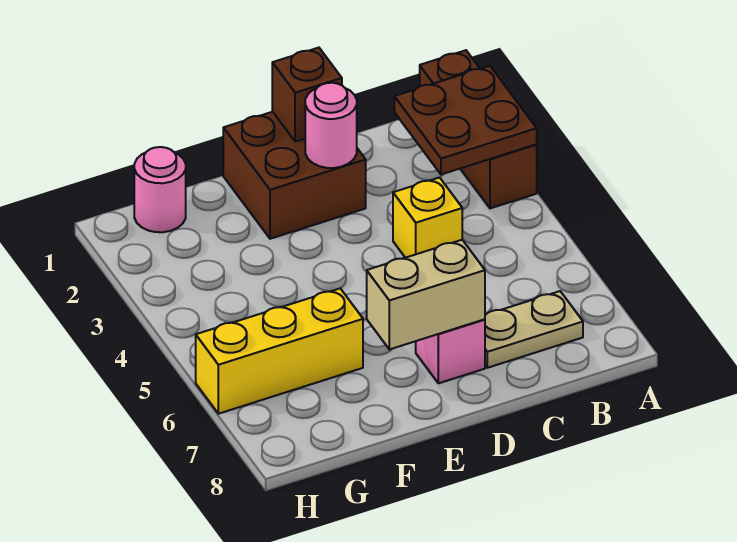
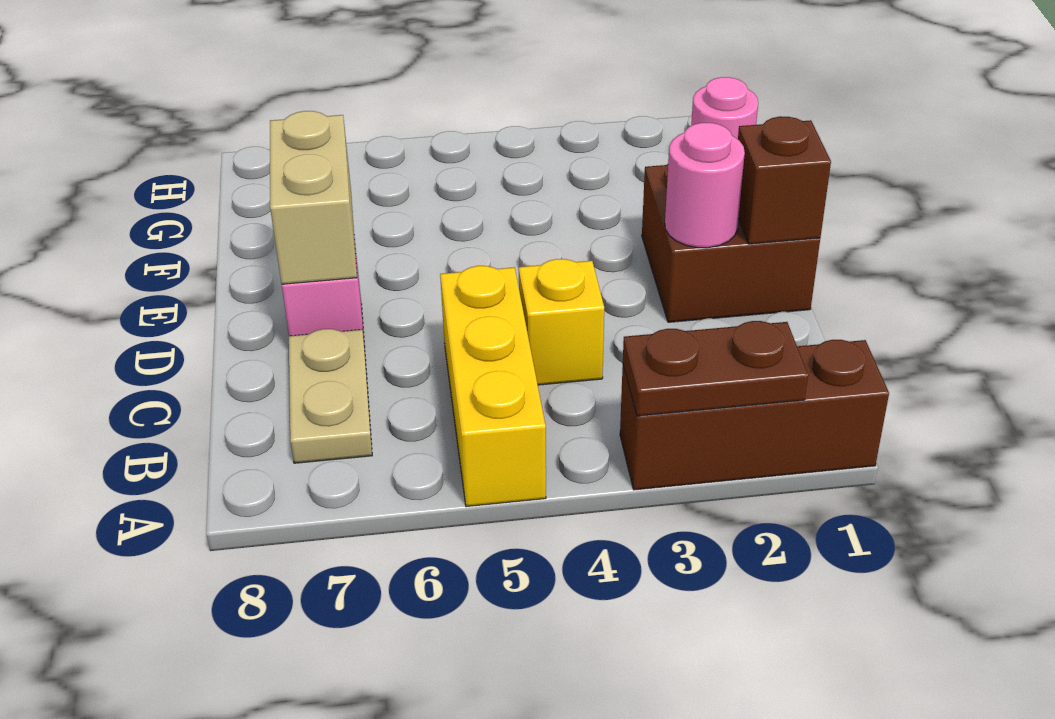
brown 2x2 plate [394,66,537,174] -> brown 1x2 plate [623,321,808,416]
yellow 1x3 brick [196,288,363,414] -> yellow 1x3 brick moved to [440,266,546,507]

